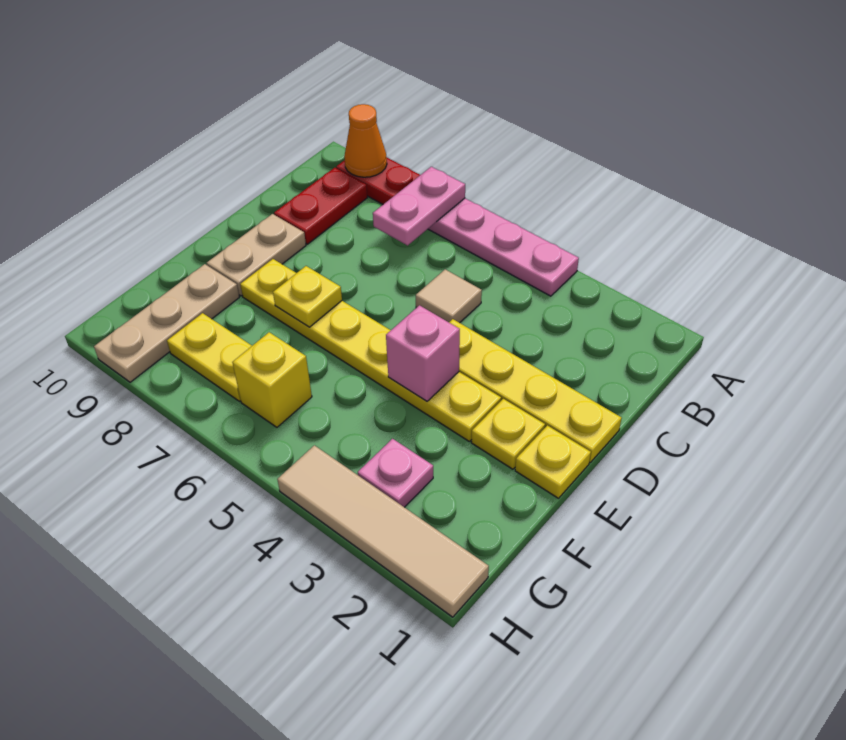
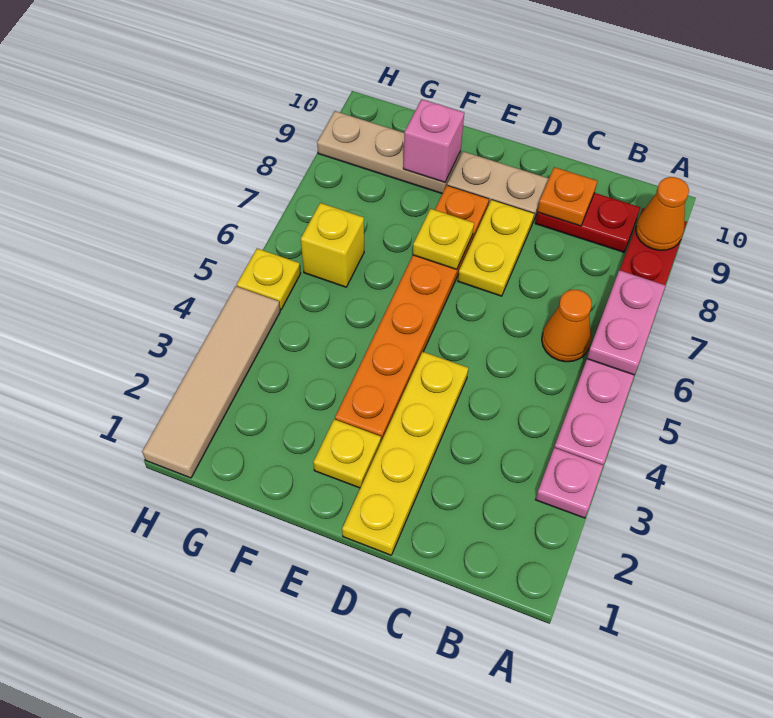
pink 1x2 plate [373,167,465,245] -> pink 1x2 plate turned to [587,270,666,375]
none -> orange 1x1 cone [542,290,592,362]
tan 1x1 tile [416,269,482,323] -> none
none -> orange 1x1 plate [537,167,597,226]
yellow 1x1 plate [515,425,591,498] -> yellow 1x1 plate moved to [237,249,301,310]
yellow 1x6 plate [240,259,501,441] -> orange 1x6 plate [335,186,489,441]
pink 1x1 brick [386,305,460,401] -> pink 1x1 brick moved to [403,99,464,182]
pink 1x1 plate [358,439,433,507] -> pink 1x1 plate moved to [536,448,603,518]
yellow 1x2 plate [167,313,252,401] -> yellow 1x2 plate moved to [458,200,534,296]

